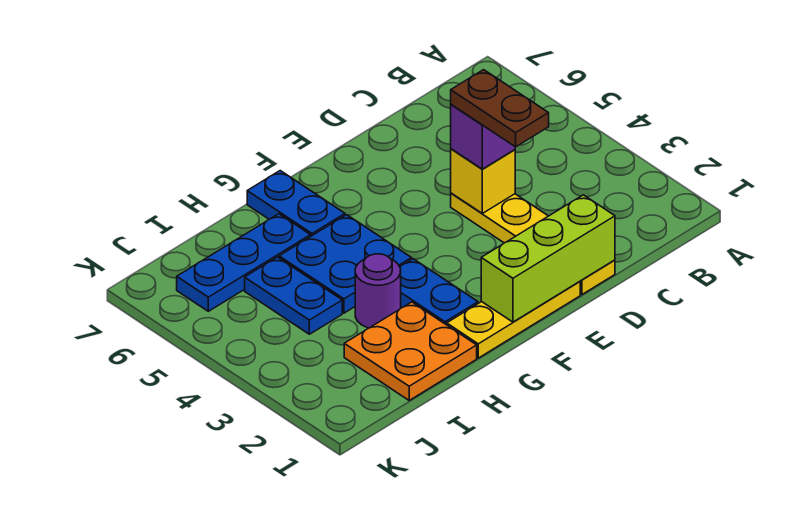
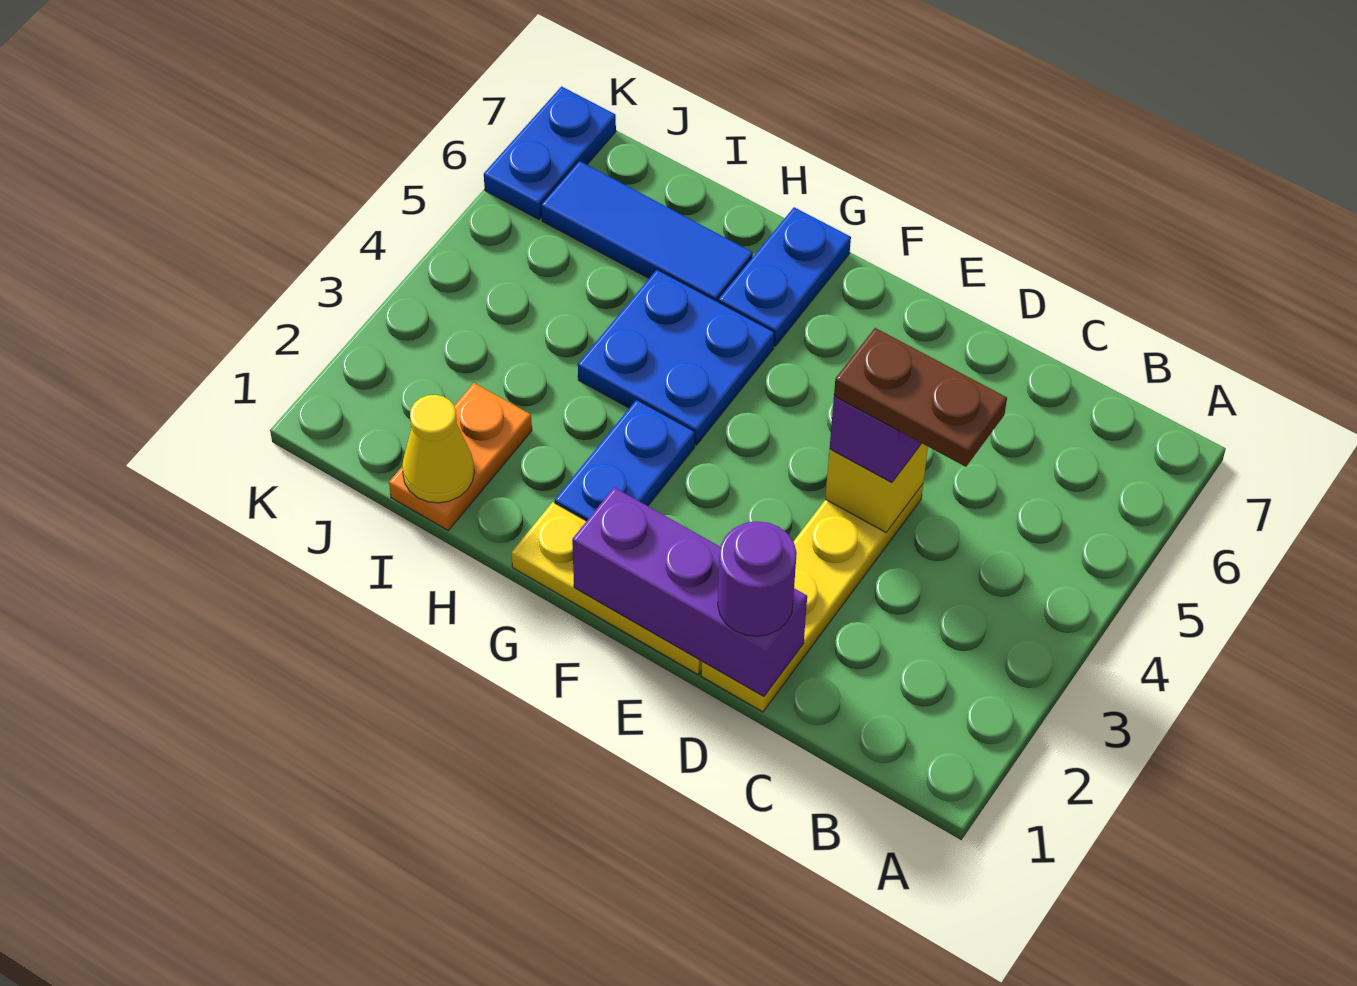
lime 1x3 brick [481,195,615,322] -> purple 1x3 brick [572,487,807,697]
brown 1x2 plate [451,70,549,147] -> brown 1x2 plate turned to [834,328,1007,467]
orange 2x2 plate [344,302,477,400] -> orange 1x2 plate [389,383,532,530]
purple 1x1 round brick [355,254,401,328] -> purple 1x1 round brick moved to [718,521,797,636]
blue 1x3 plate [177,214,310,311] -> blue 1x3 tile [541,161,753,302]
none -> yellow 1x1 cone [402,395,474,503]
blue 1x2 plate [245,257,342,334] -> blue 1x2 plate moved to [484,86,616,219]

